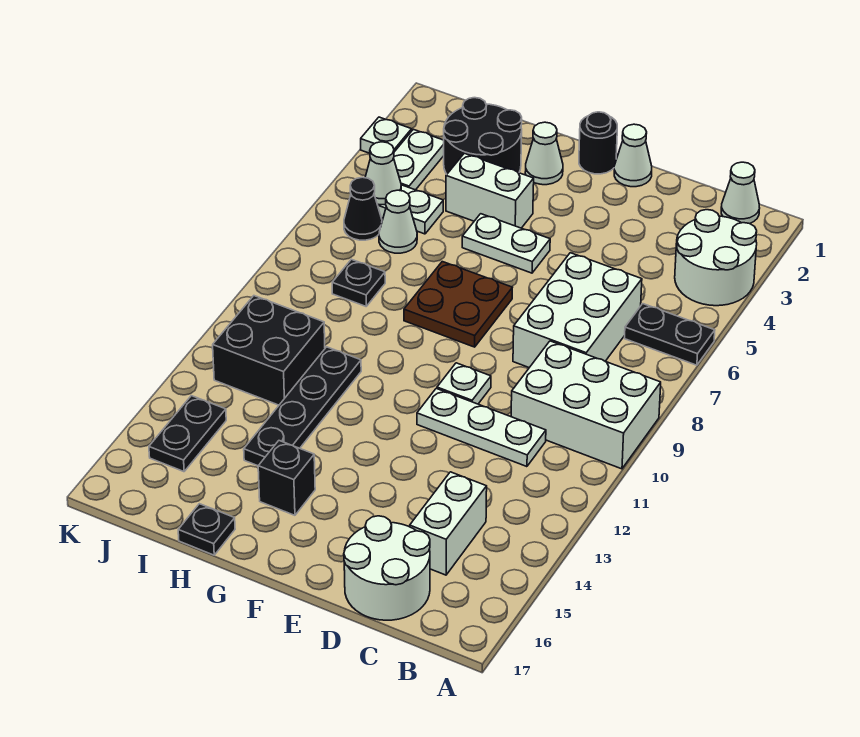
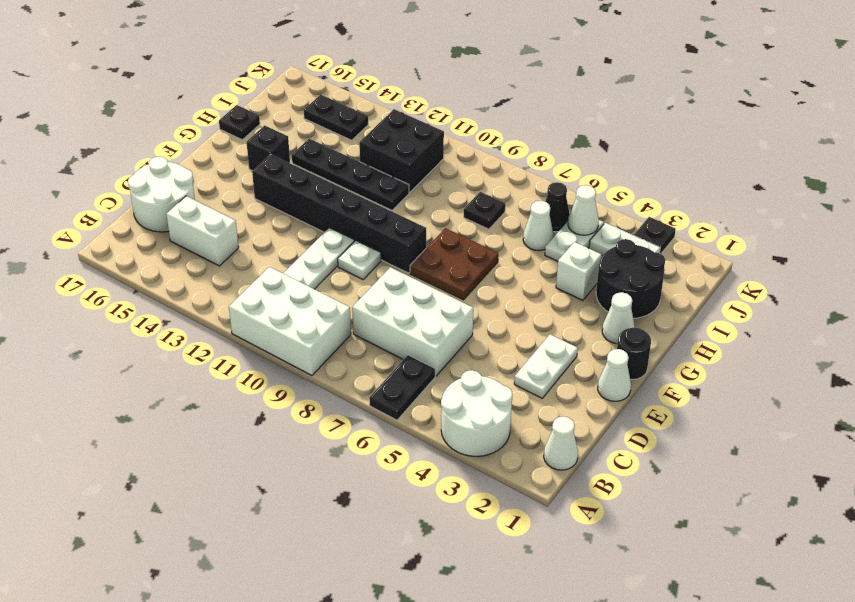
white 2x3 brick [511,341,661,469] -> white 2x3 brick turned to [229,267,351,375]
white 1x2 plate [462,214,550,273] -> white 1x2 plate moved to [514,334,578,398]
none -> black 1x6 brick [252,154,426,273]
white 1x2 brick [446,153,534,228] -> white 1x1 brick [556,242,601,300]
white 1x1 plate [361,117,412,153] -> black 1x1 plate [634,217,676,254]

